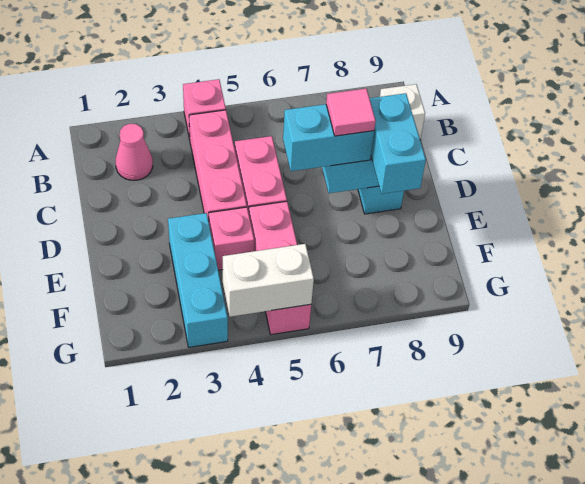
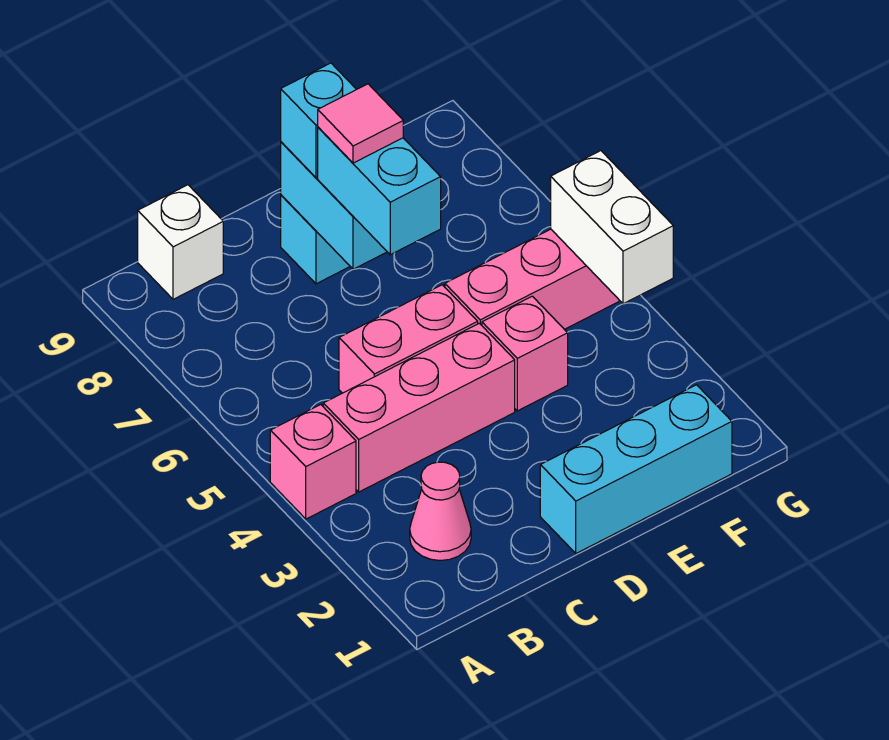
cyan 1x2 brick [370,93,426,194] -> cyan 1x1 brick [281,63,356,178]
cyan 1x3 brick [168,213,228,347] -> cyan 1x3 brick moved to [540,385,732,553]

